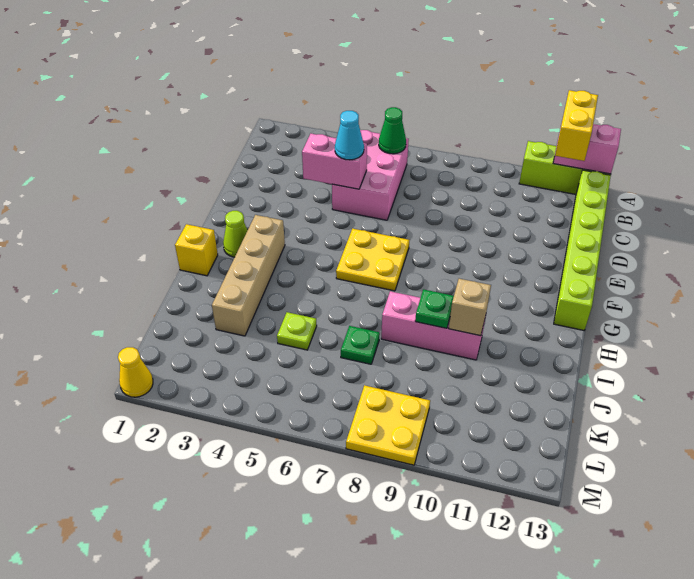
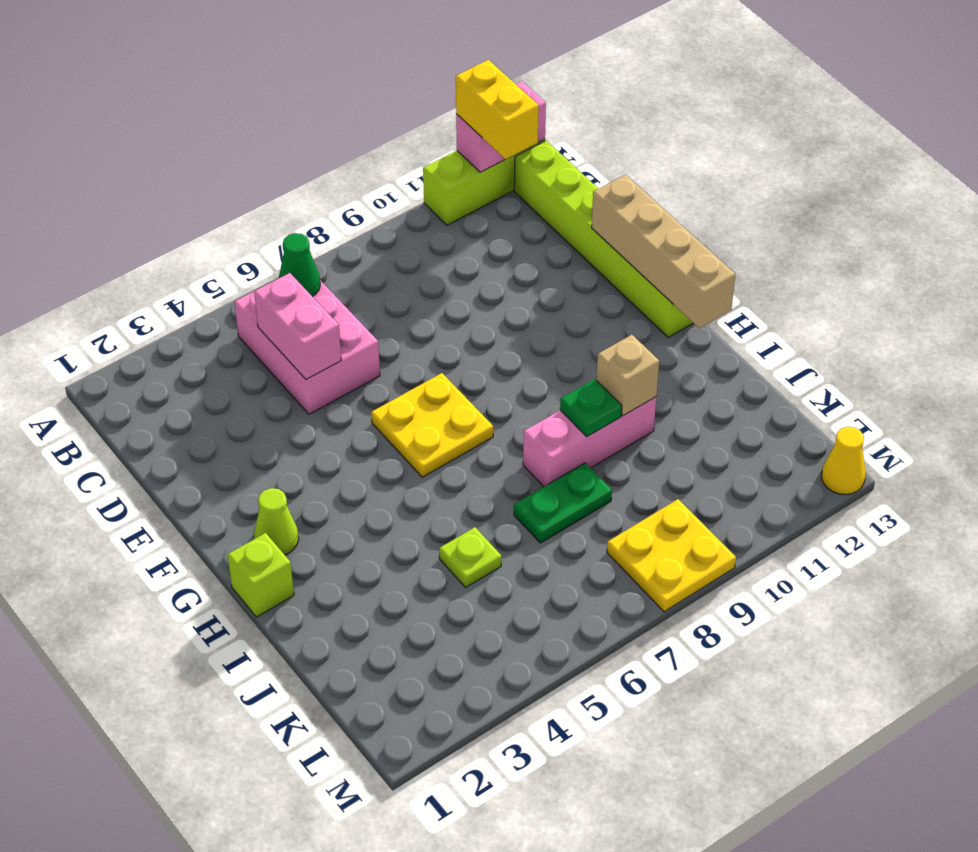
pink 1x2 brick [302,133,367,189] -> pink 1x2 brick turned to [254,273,341,379]
cyan 1x1 cone [335,111,364,160] -> none
tan 1x4 brick [212,215,285,336] -> tan 1x4 brick moved to [592,175,736,328]
yellow 1x1 brick [175,224,218,276] -> lime 1x1 brick [228,533,294,617]
green 1x1 plate [341,326,380,364] -> green 1x2 plate [514,463,612,543]
yellow 1x1 cone [118,347,153,397] -> yellow 1x1 cone moved to [822,427,866,495]

